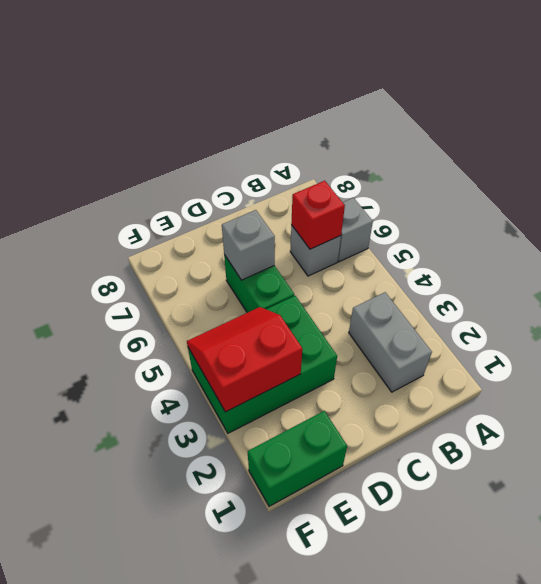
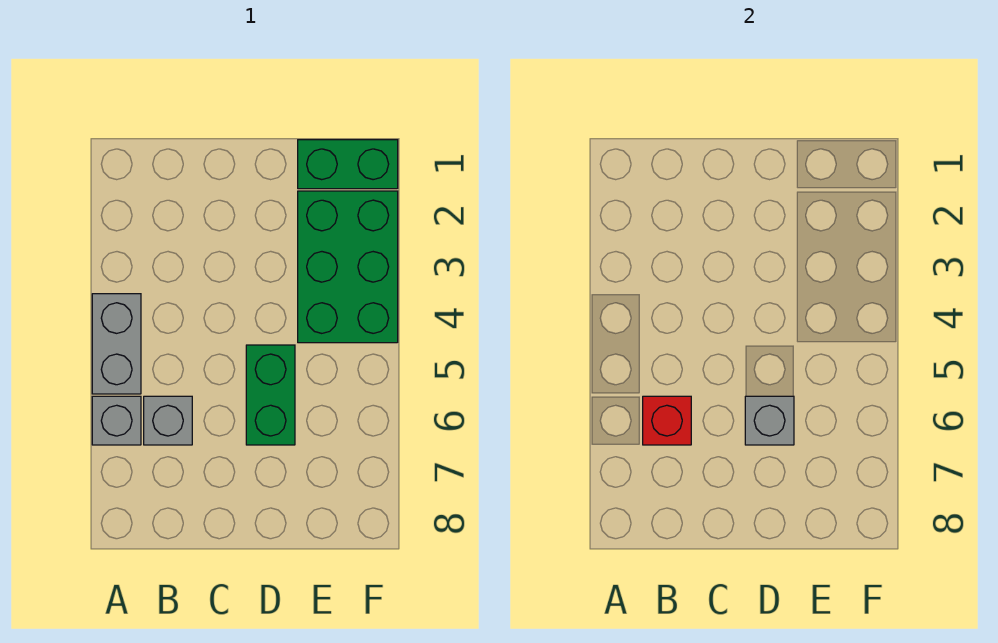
grey 1x2 brick [349,292,432,392] -> grey 1x2 brick moved to [92,294,141,394]
green 2x3 brick [188,296,337,433] -> green 2x3 brick turned to [298,191,398,343]
red 2x2 slope [187,307,302,412] -> none

